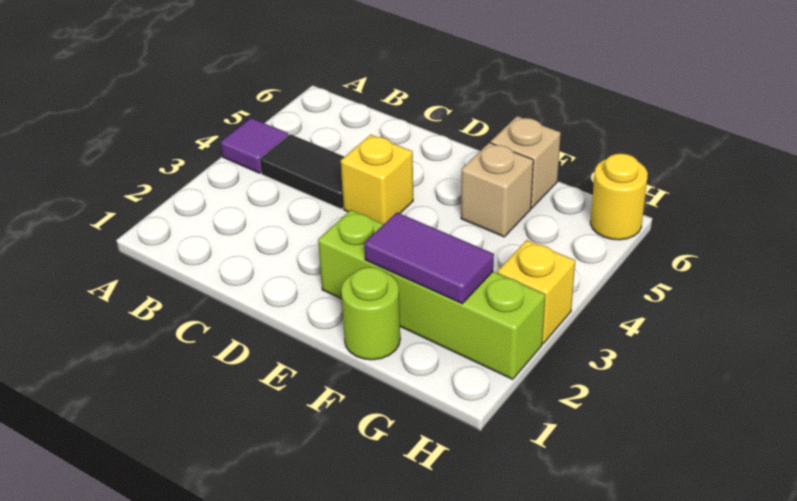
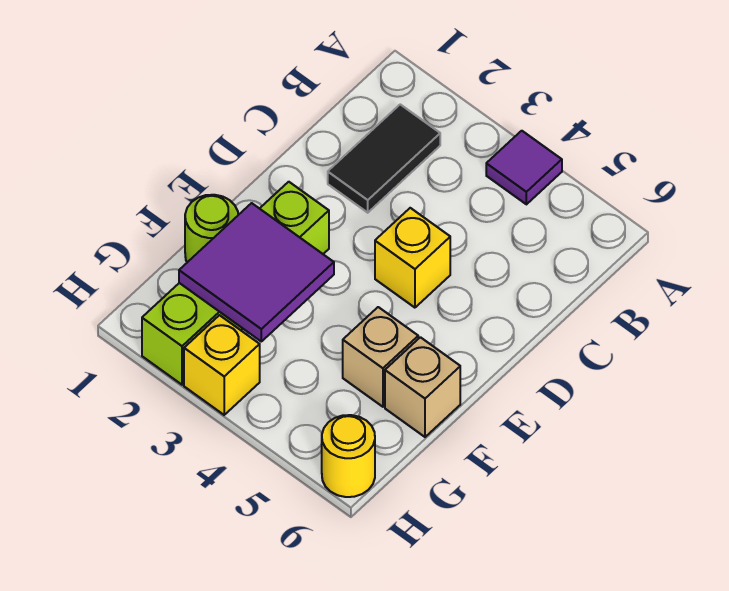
black 1x2 tile [260,134,344,209] -> black 1x2 tile moved to [328,104,440,213]
purple 1x2 tile [364,213,494,304] -> purple 2x2 tile [179,203,334,341]

